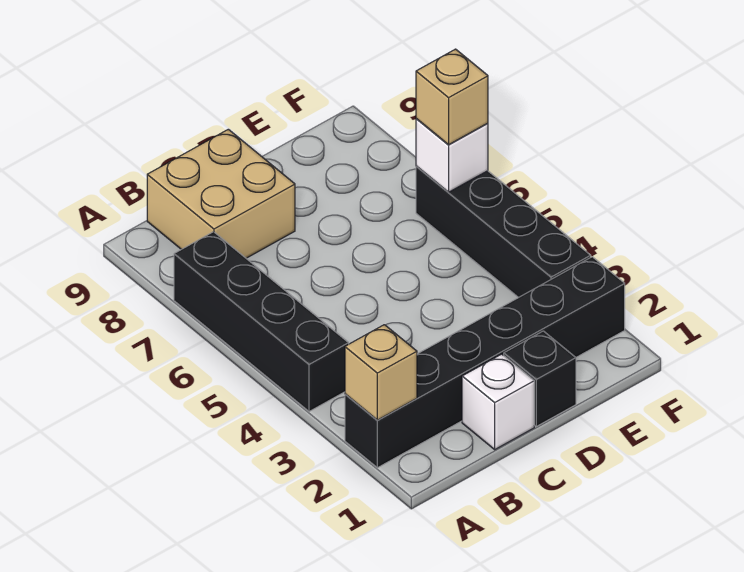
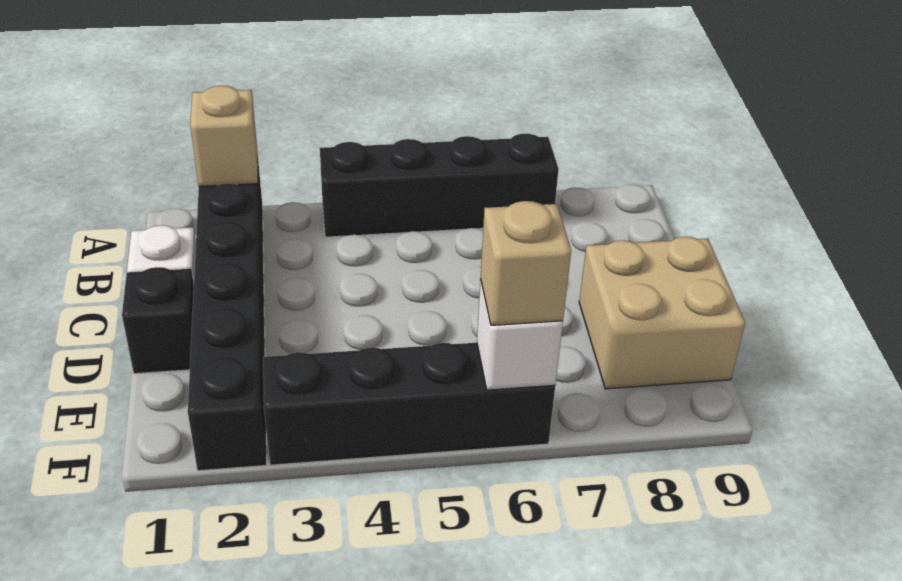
tan 2x2 brick [147,129,295,258] -> tan 2x2 brick moved to [579,237,745,389]

